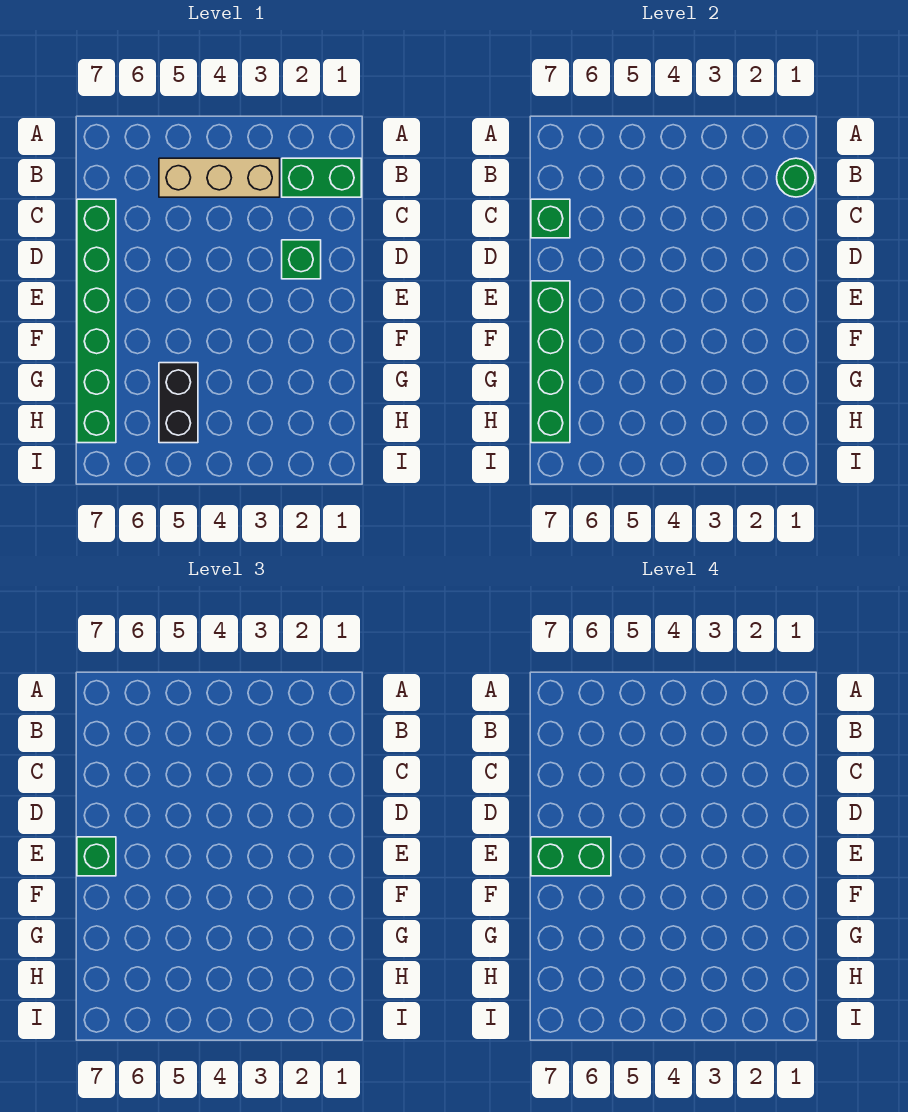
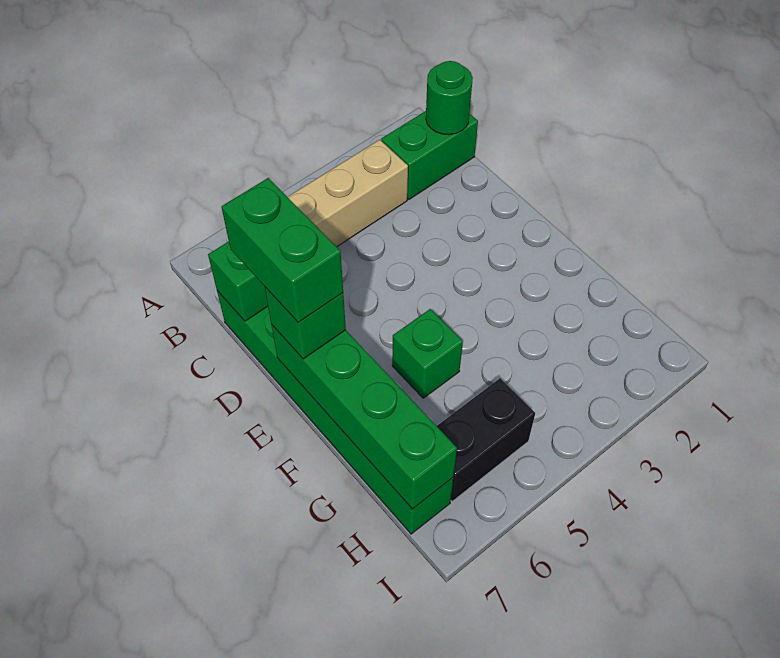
green 1x1 brick [282,240,321,279] -> green 1x1 brick moved to [392,309,463,398]
green 1x2 brick [531,837,611,876] -> green 1x2 brick turned to [221,178,343,322]
black 1x2 brick [159,363,198,443] -> black 1x2 brick turned to [437,378,535,501]

